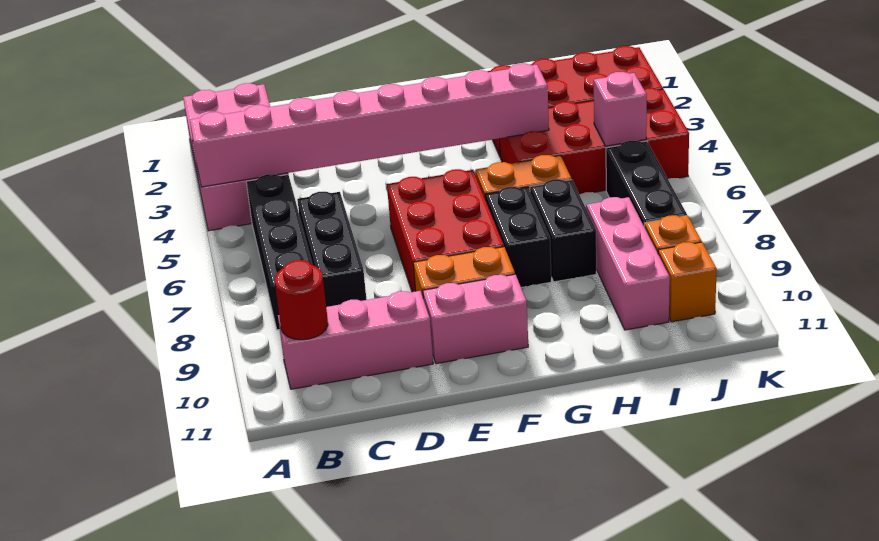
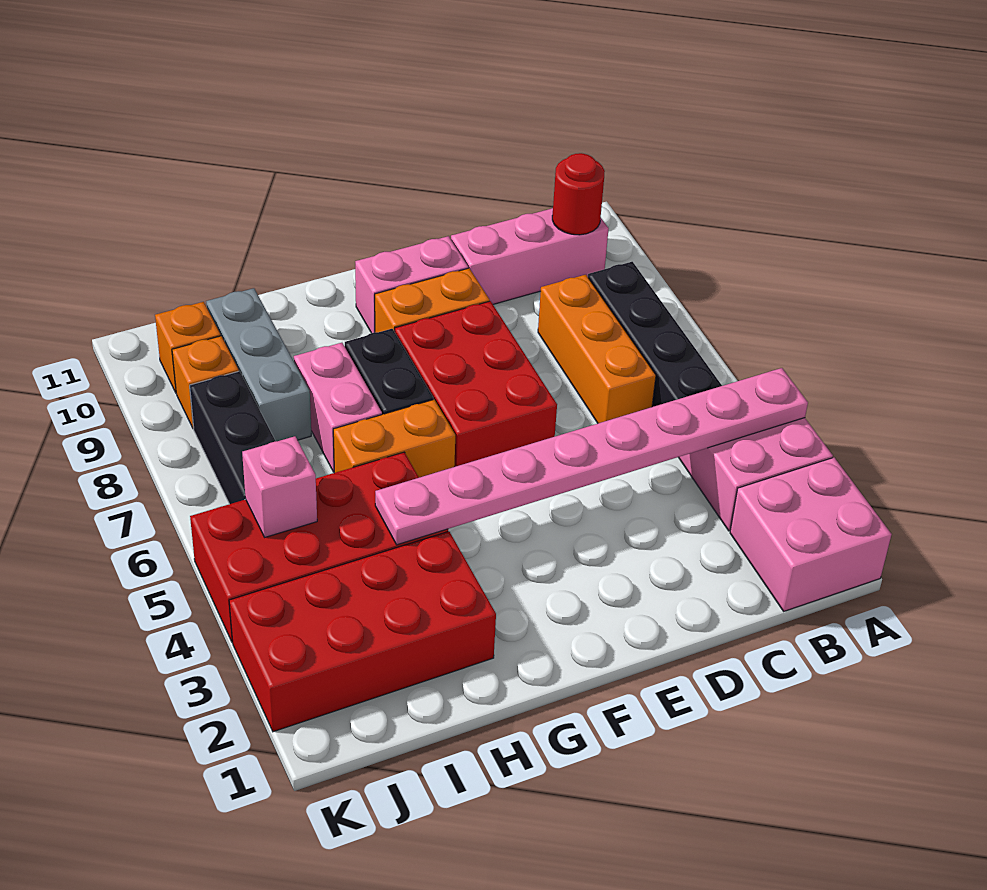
pink 1x8 brick [190,63,549,187] -> pink 1x8 plate [375,368,808,545]
black 1x3 brick [297,192,366,307] -> orange 1x3 brick [538,275,656,423]
black 1x2 brick [530,179,596,282] -> pink 1x2 brick [294,343,382,472]
pink 1x3 brick [586,197,670,330] -> grey 1x3 brick [206,288,311,441]

